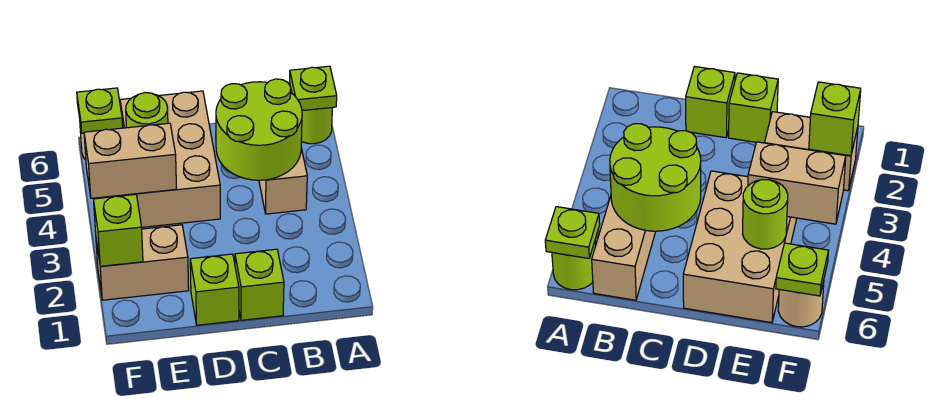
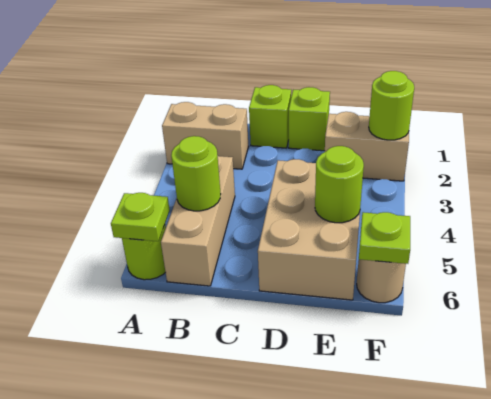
lime 2x2 round brick [216,79,302,180] -> lime 1x1 round brick [171,136,221,211]
tan 1x2 brick [84,123,177,198] -> tan 1x2 brick moved to [162,102,248,169]
lime 1x1 brick [94,194,143,266] -> lime 1x1 round brick [369,71,414,140]

